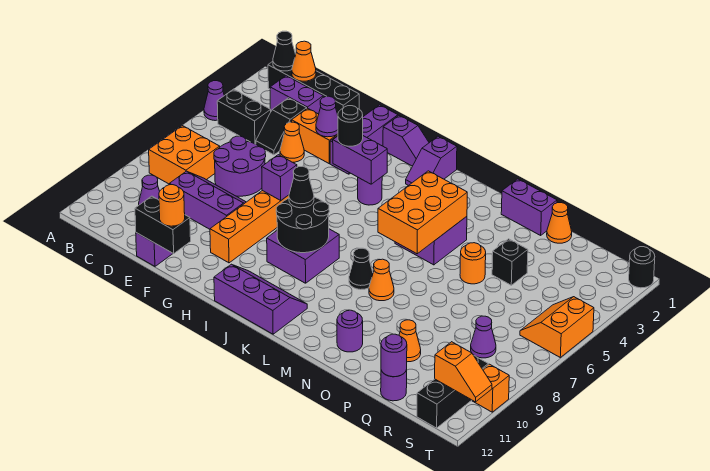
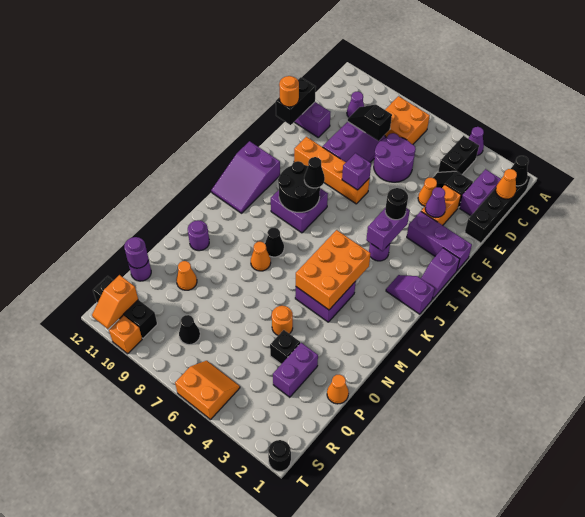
none -> black 1x2 slope [348,105,392,141]
purple 2x3 slope [214,264,307,334] -> purple 2x3 slope turned to [211,141,280,213]
orange 2x3 brick [378,171,467,254] -> orange 2x3 brick turned to [296,230,371,310]
purple 1x2 brick [501,179,557,235] -> purple 1x2 brick moved to [273,343,318,397]
purple 1x1 cone [471,316,496,358] -> black 1x1 cone [179,315,200,345]

